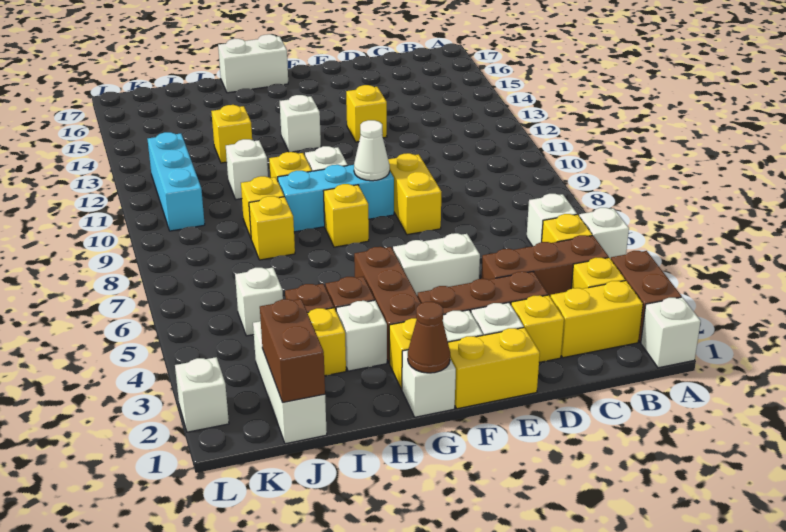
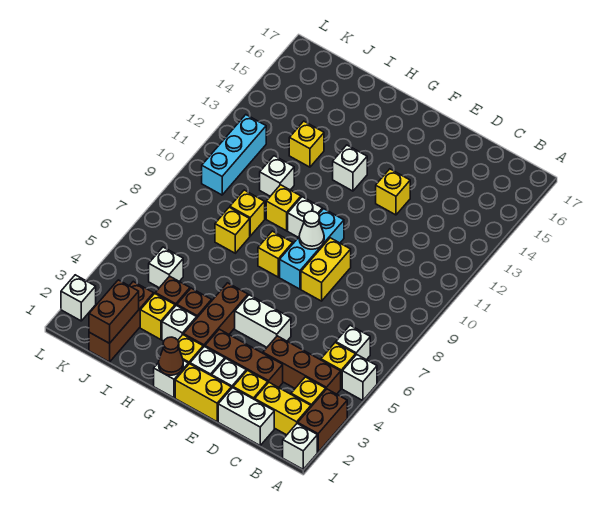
cyan 1x3 brick [278,165,394,232] -> cyan 1x3 brick turned to [280,209,344,289]
white 1x2 brick [218,34,288,93] -> white 1x2 brick moved to [218,388,274,445]
white 1x3 brick [253,321,327,444] -> brown 1x3 brick [89,282,154,362]

